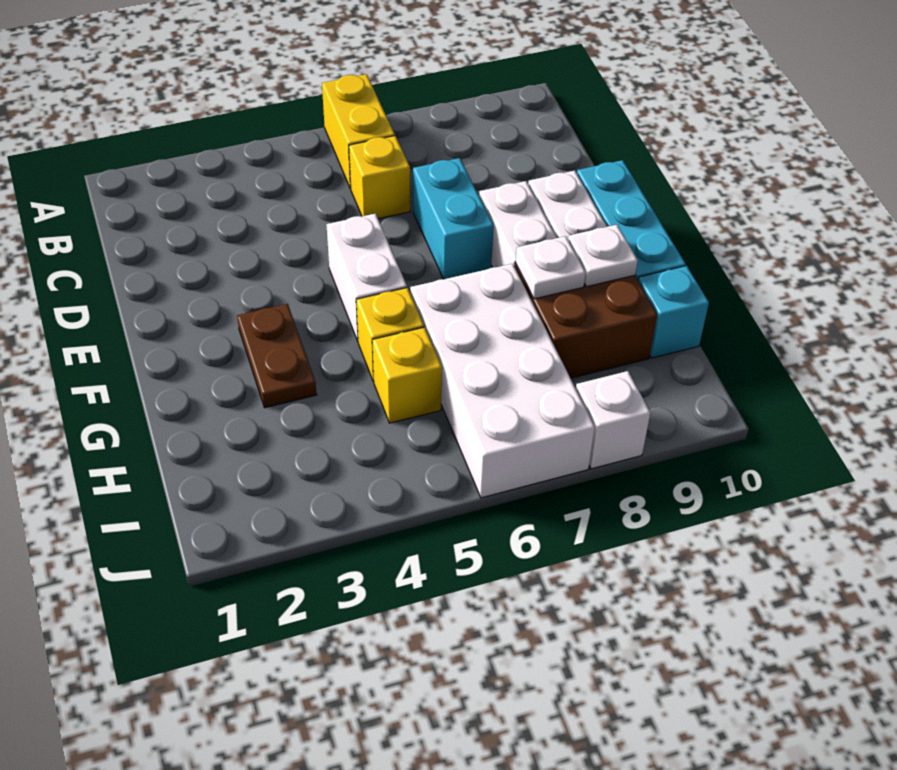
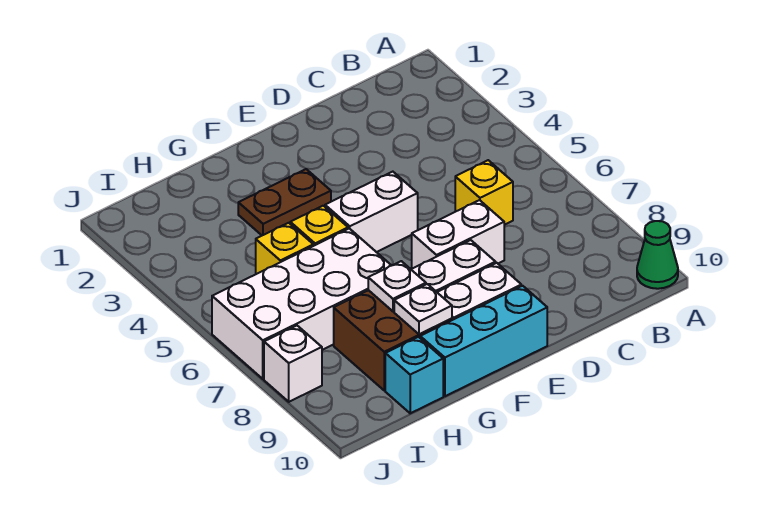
yellow 1x2 brick [322,74,395,188] -> none
none -> green 1x1 cone [637,221,678,289]
cyan 1x2 brick [413,158,494,279] -> white 1x2 brick [412,200,504,269]

